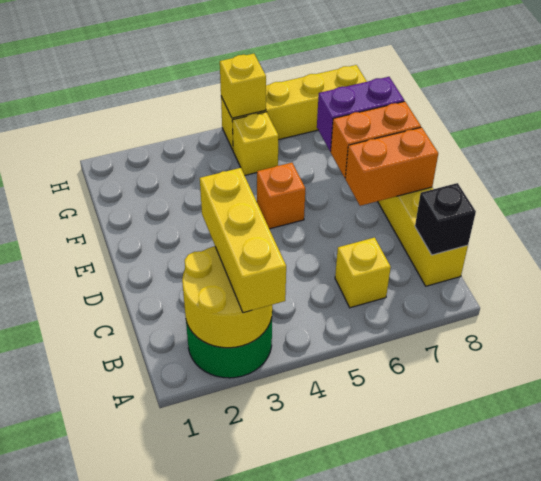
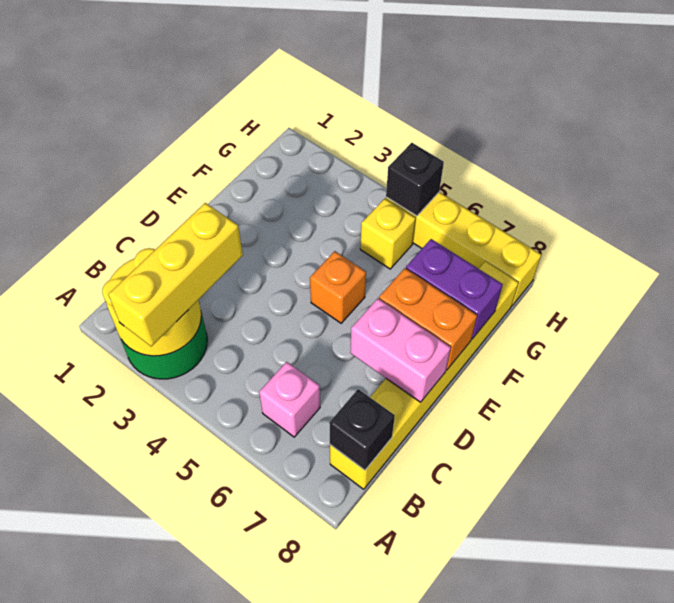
yellow 1x1 brick [335,237,391,308] -> pink 1x1 brick [259,362,320,437]
orange 1x2 brick [345,127,438,206] -> pink 1x2 brick [350,299,451,402]
yellow 1x1 brick [220,54,266,118] -> black 1x1 brick [386,143,444,216]

